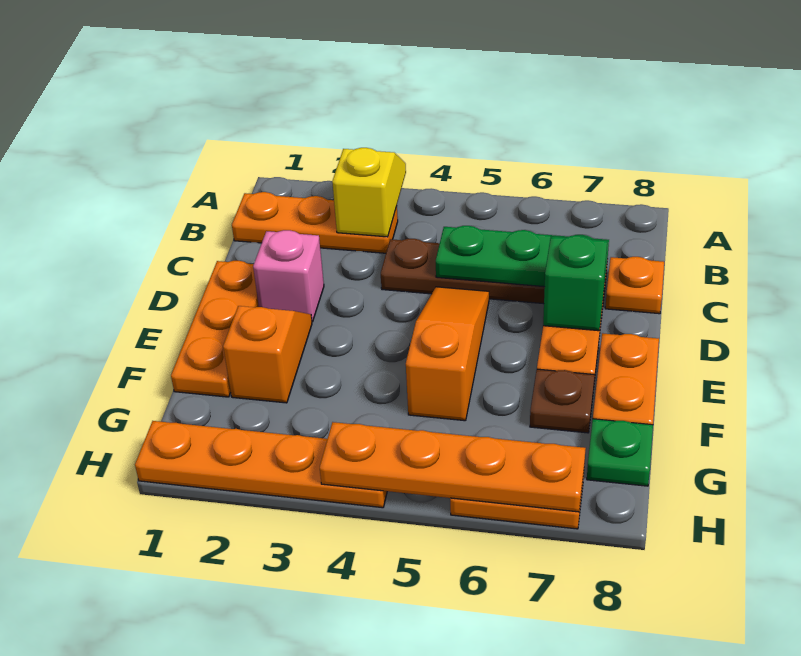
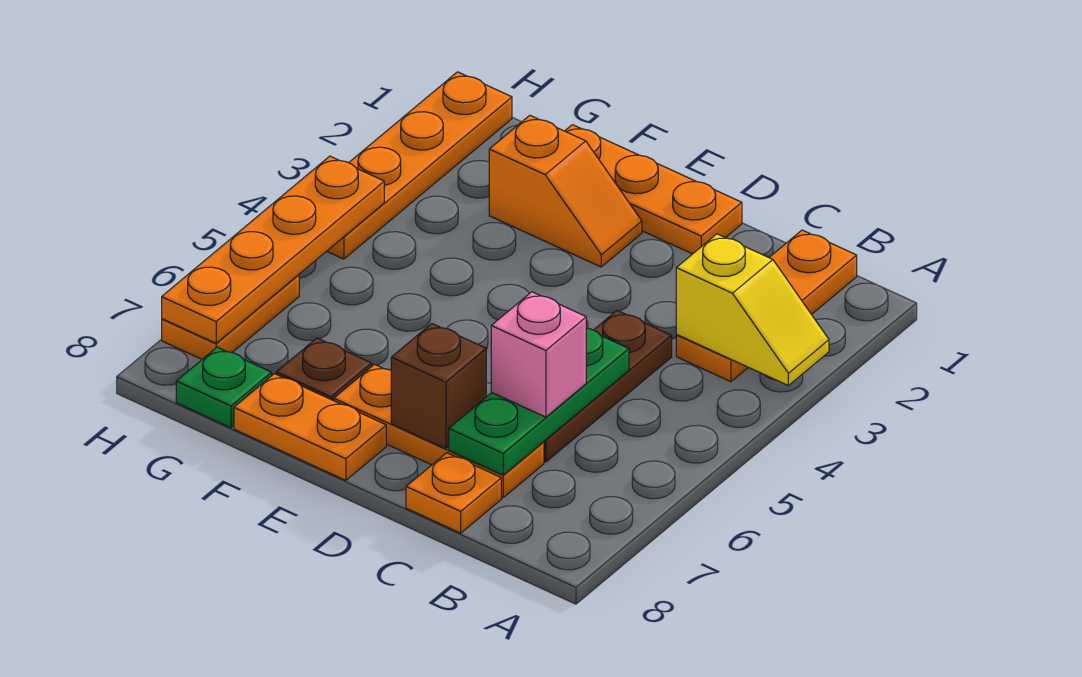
pink 1x1 brick [253,230,324,322] -> pink 1x1 brick moved to [491,292,586,417]
orange 1x3 slope [406,287,489,421] -> none
green 1x1 brick [543,235,607,331] -> brown 1x1 brick [391,324,486,449]

